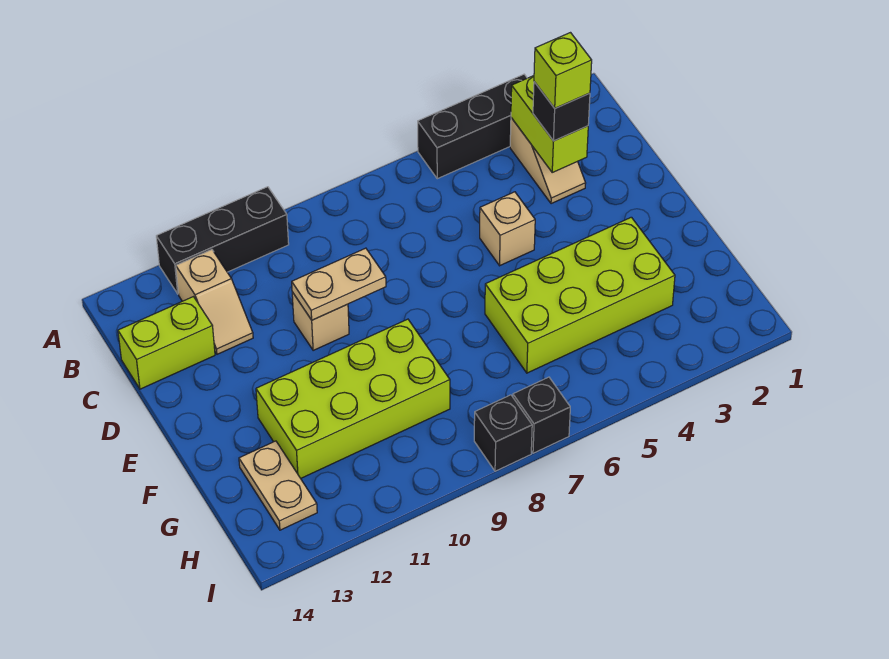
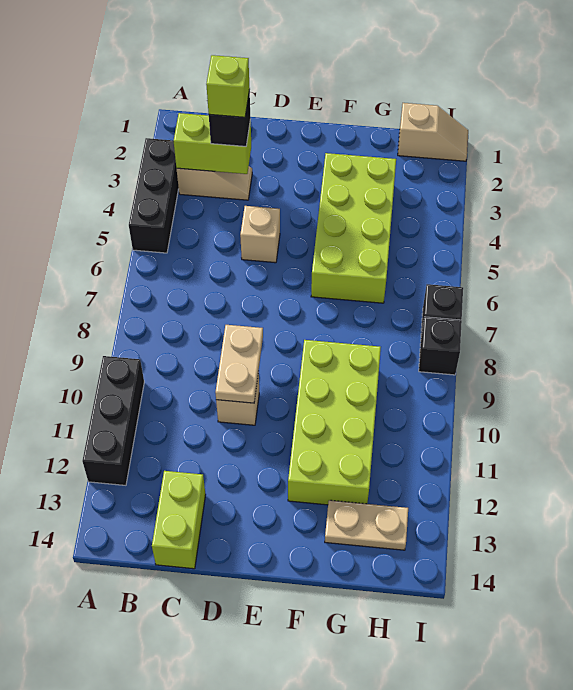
tan 1x2 slope [176,250,253,354] -> tan 1x2 slope moved to [398,103,468,161]

